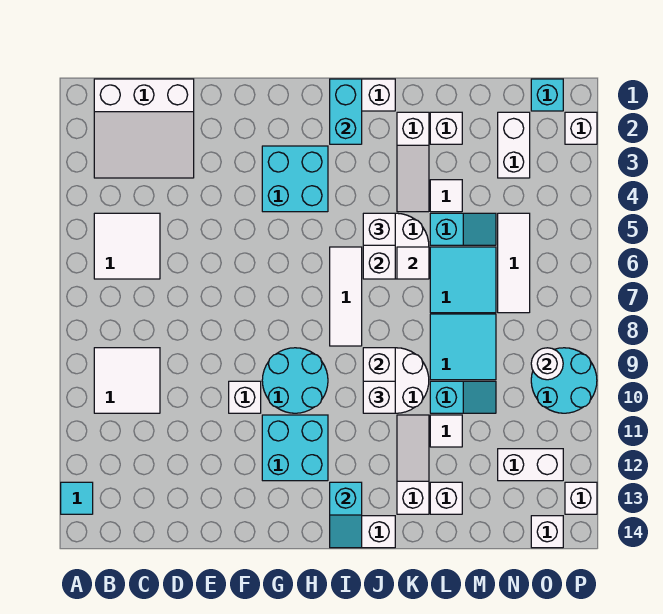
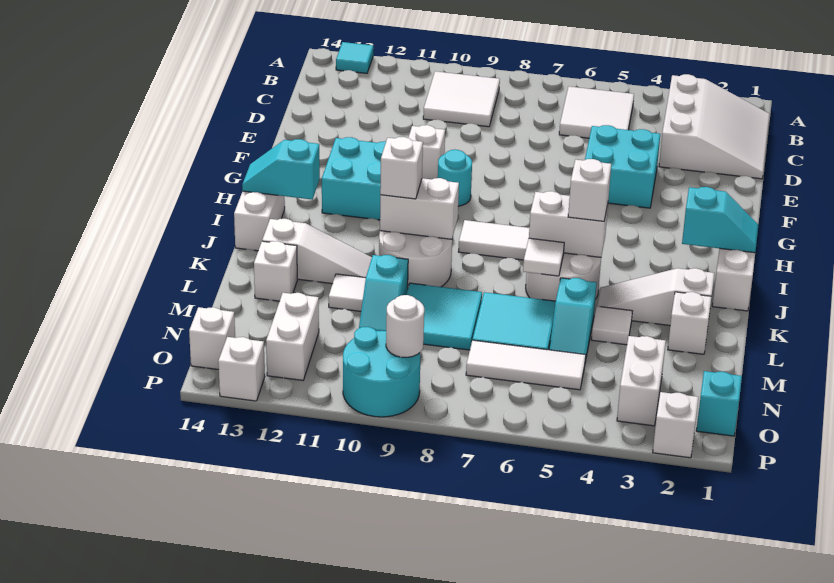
white 3x3 slope [94,79,194,178] -> white 3x3 slope turned to [659,74,770,179]
cyan 2x2 brick [262,146,328,212] -> cyan 2x2 brick moved to [585,125,660,208]
cyan 2x2 round brick [262,348,328,413] -> cyan 1x1 round brick [438,150,472,206]
cyan 1x2 brick [330,79,362,144] -> cyan 1x2 slope [682,187,758,253]
white 1x2 brick [498,112,530,178] -> white 1x2 brick turned to [617,336,666,426]

